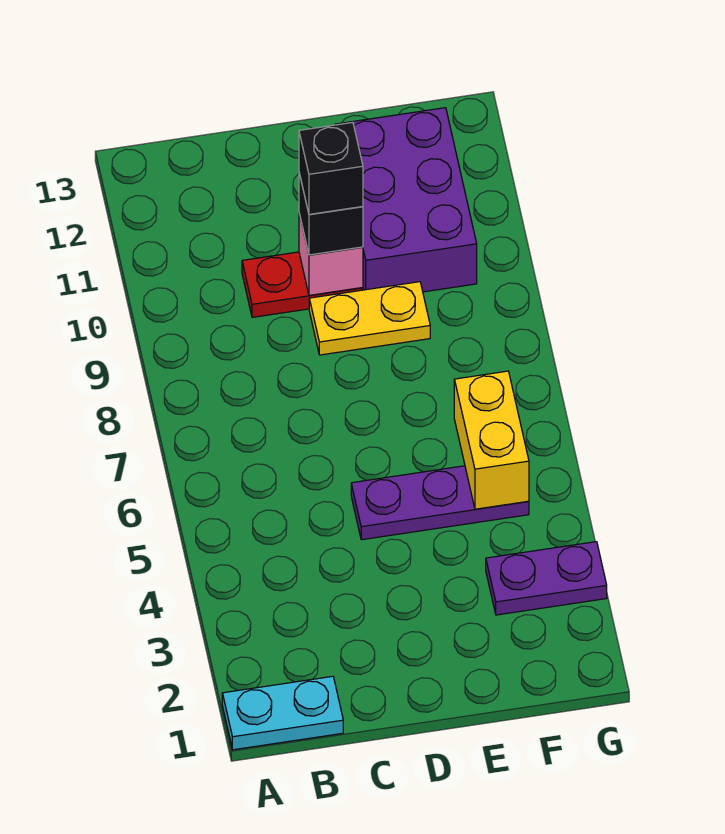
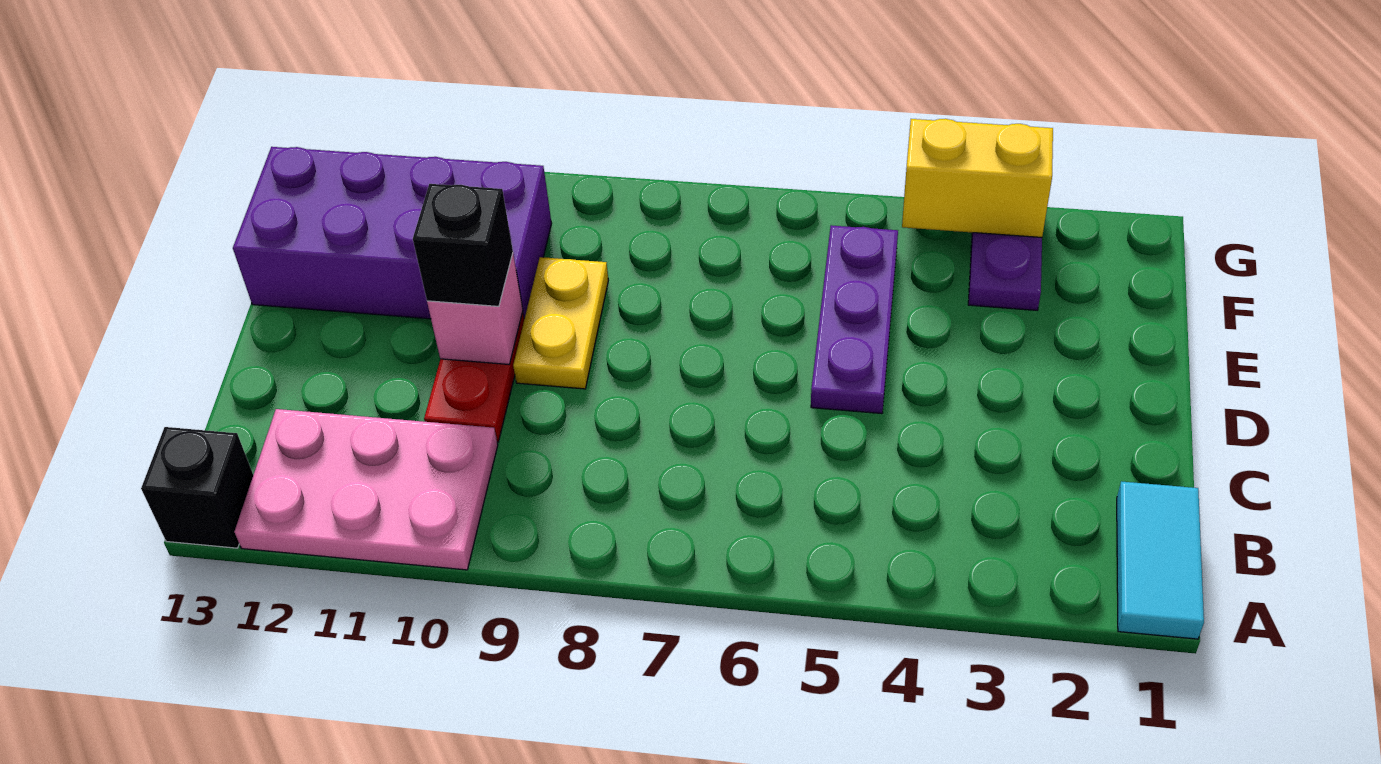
cyan 1x2 plate [222,676,343,750] -> cyan 1x2 tile [1117,481,1204,639]
none -> pink 2x3 plate [234,409,498,570]
black 1x1 brick [299,122,363,214] -> black 1x1 brick moved to [141,427,253,548]
purple 2x3 brick [335,108,477,292] -> purple 2x4 brick [233,147,552,319]
yellow 1x2 brick [454,371,529,509] -> yellow 1x2 brick moved to [902,119,1053,237]

